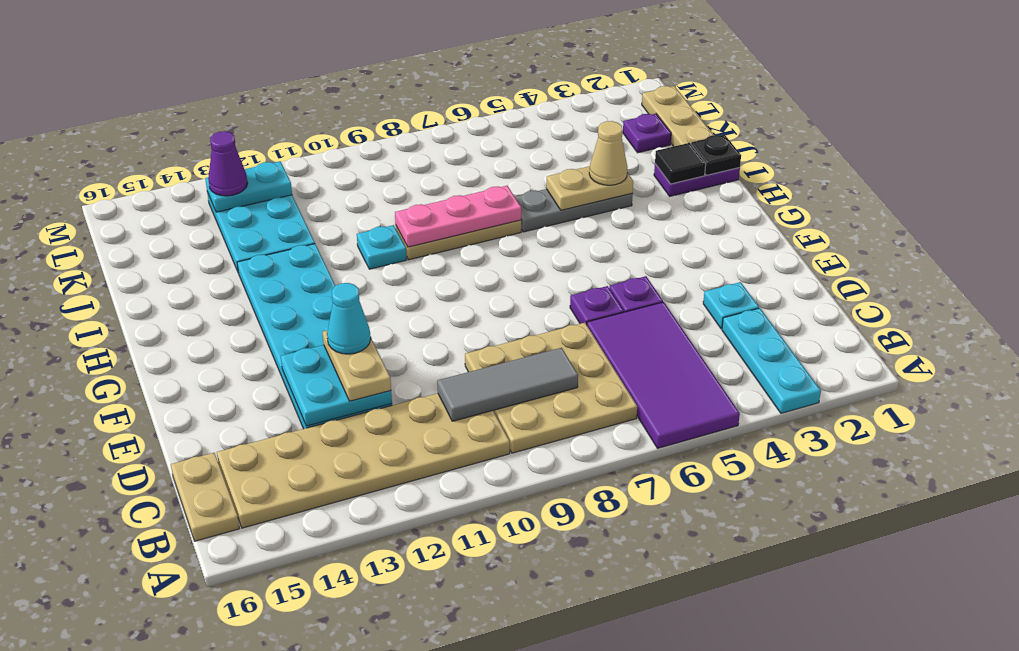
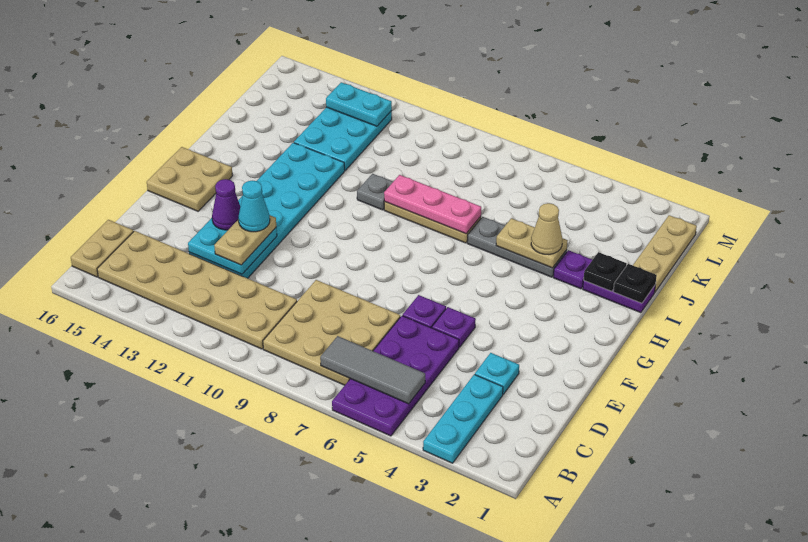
purple 2x4 tile [587,302,740,448] -> purple 2x4 plate [332,316,459,436]
grey 1x3 tile [437,348,578,421] -> grey 1x3 tile moved to [320,336,425,404]
none -> tan 2x2 plate [147,147,233,211]
black 1x1 tile [655,143,706,184] -> black 1x1 plate [584,252,627,291]
cyan 1x1 plate [357,225,407,269] -> grey 1x1 plate [357,174,393,210]
purple 1x1 plate [623,114,671,153] -> purple 1x1 plate moved to [553,250,592,289]
purple 1x1 cone [208,131,248,196] -> purple 1x1 cone moved to [212,179,240,230]

